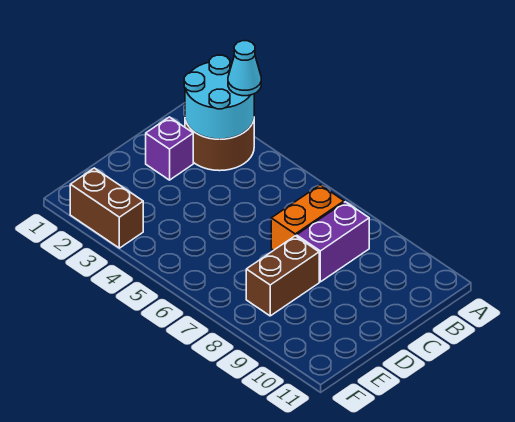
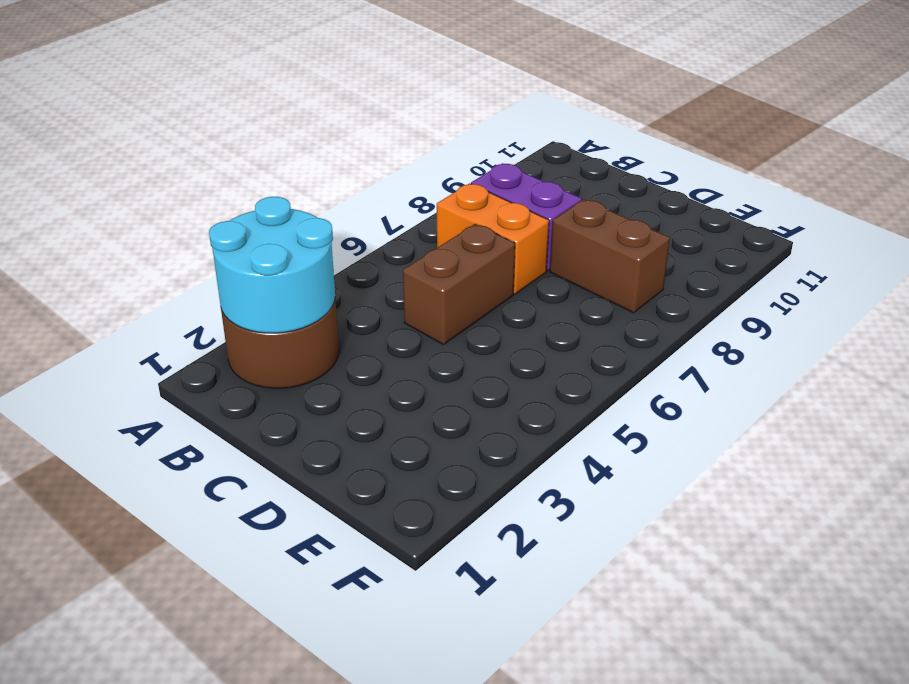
cyan 1x1 cone [228,41,261,96] -> none
purple 1x1 brick [146,117,193,180] -> none
brown 1x2 brick [70,168,143,248] -> brown 1x2 brick moved to [403,224,515,345]

